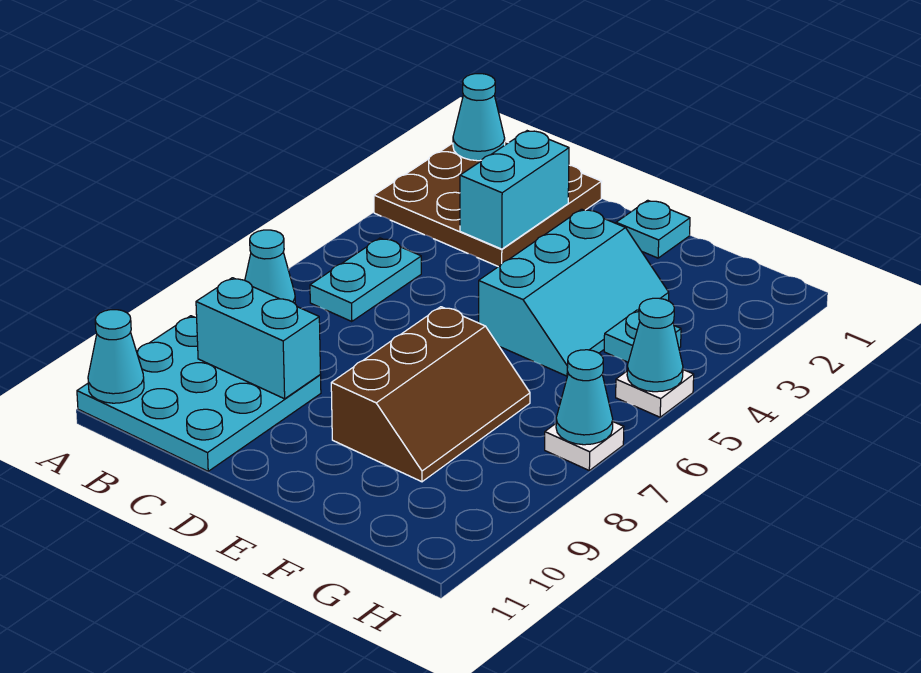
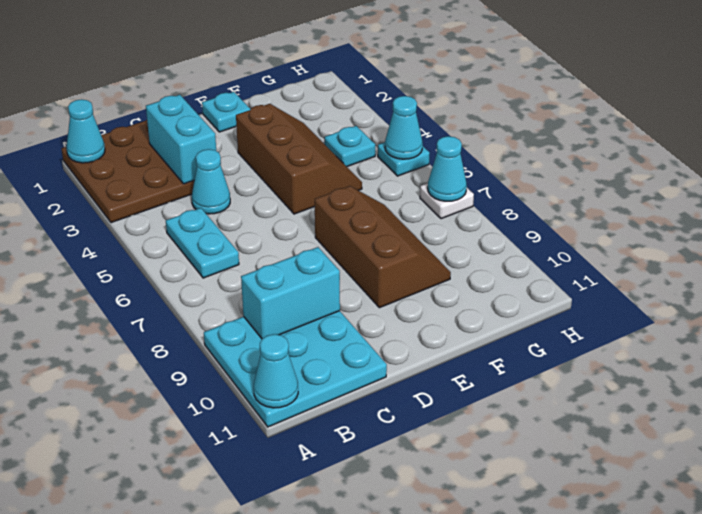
cyan 1x1 cone [245,230,295,303] -> cyan 1x1 cone moved to [192,149,230,214]
cyan 2x3 slope [479,209,669,376] -> brown 2x3 slope [236,104,362,214]
white 1x1 plate [616,370,694,417] -> cyan 1x1 plate [378,142,430,176]

